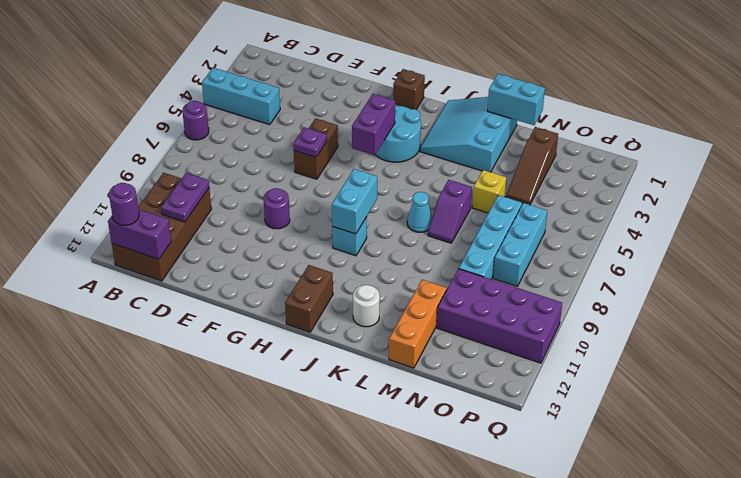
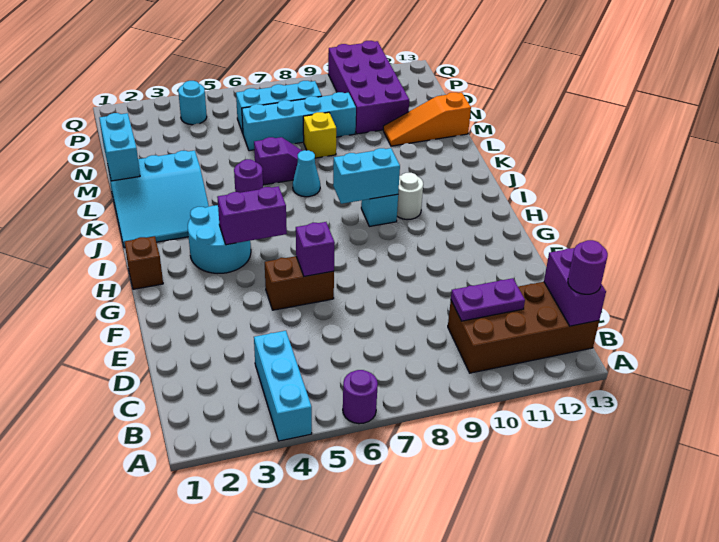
purple 1x1 plate [293,127,327,157] -> purple 1x1 brick [296,222,335,276]
purple 1x1 round brick [263,188,290,229] -> purple 1x1 round brick moved to [234,159,263,193]
brown 1x2 brick [285,265,333,332] -> none
white 1x1 round brick [353,285,380,327] -> white 1x1 round brick moved to [397,173,423,220]
yellow 1x1 brick [472,170,506,213] -> yellow 1x1 brick moved to [303,112,336,158]
orange 1x3 brick [389,280,447,368] -> orange 1x3 slope [383,92,471,146]
brown 1x3 slope [506,127,558,205] -> none
none -> cyan 1x1 round brick [178,81,207,125]

